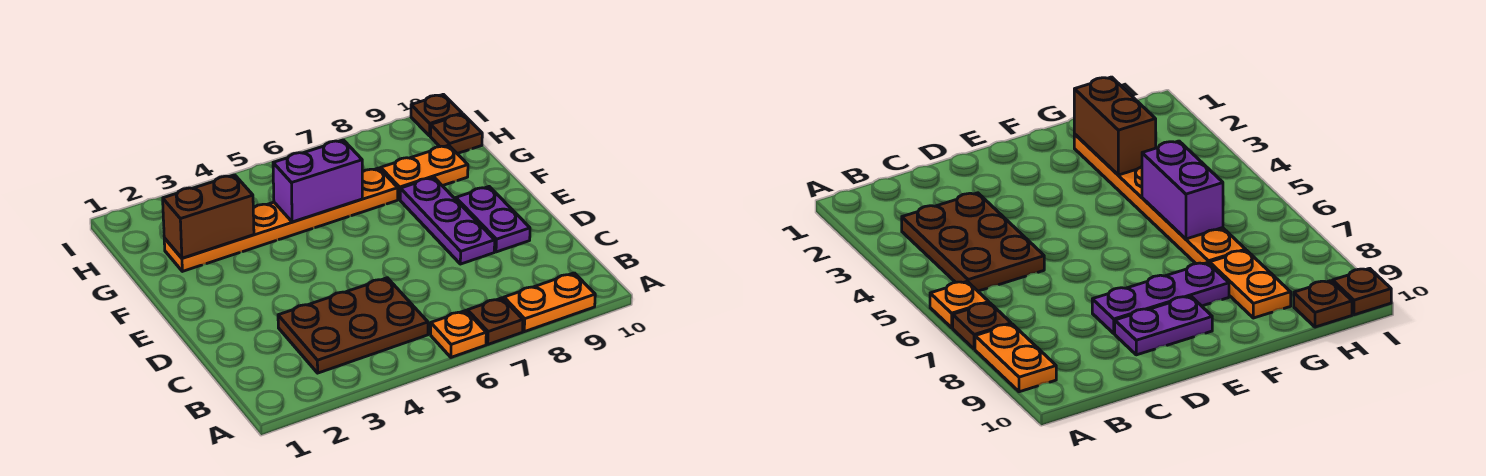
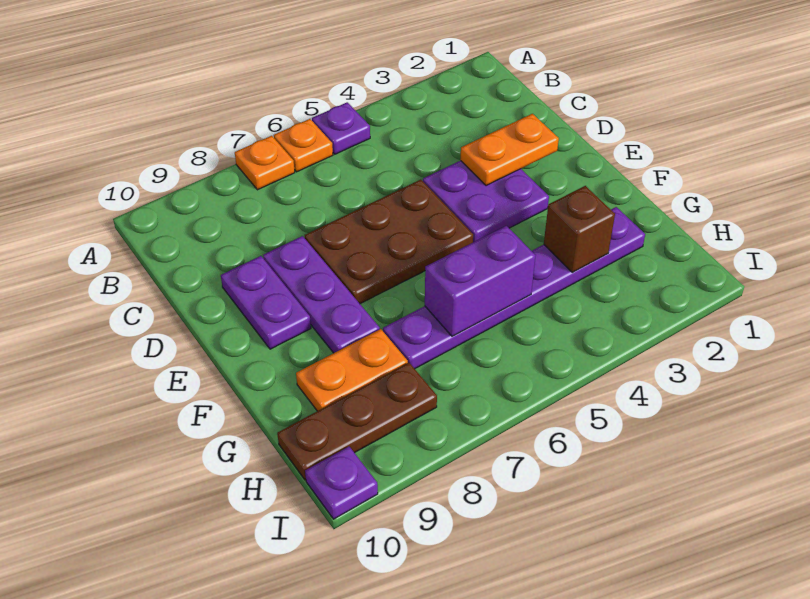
none -> purple 1x1 plate [312,102,370,154]
brown 1x1 plate [468,298,523,344] -> orange 1x1 plate [235,136,295,190]
orange 1x2 plate [504,273,595,332] -> orange 1x2 plate moved to [460,114,559,186]
brown 2x3 plate [278,278,428,373] -> brown 2x3 plate moved to [305,180,473,304]
none -> purple 2x2 plate [423,161,549,242]
orange 1x6 plate [164,168,398,271] -> purple 1x6 plate [383,207,645,369]
brown 1x2 brick [163,175,254,258] -> brown 1x1 brick [544,186,615,273]
brown 1x1 plate [430,114,482,154] -> brown 1x3 plate [277,363,437,480]
brown 1x1 plate [411,94,462,136] -> purple 1x1 plate [305,447,378,519]

